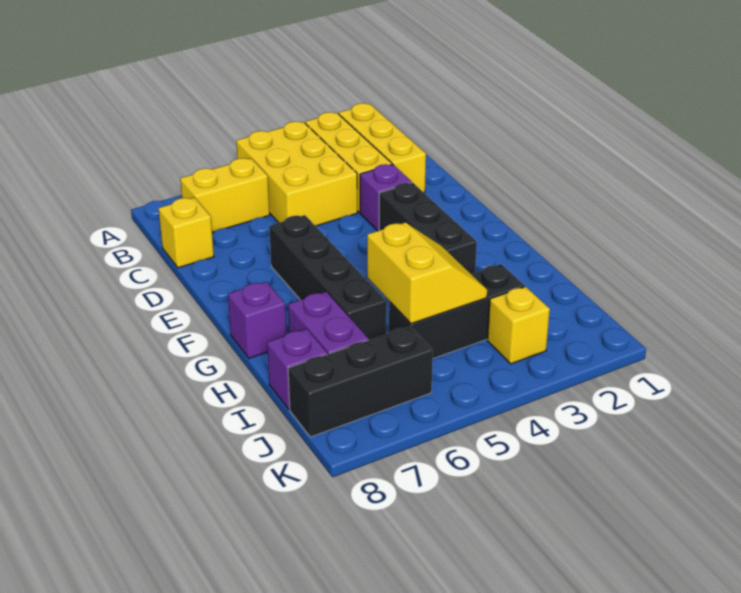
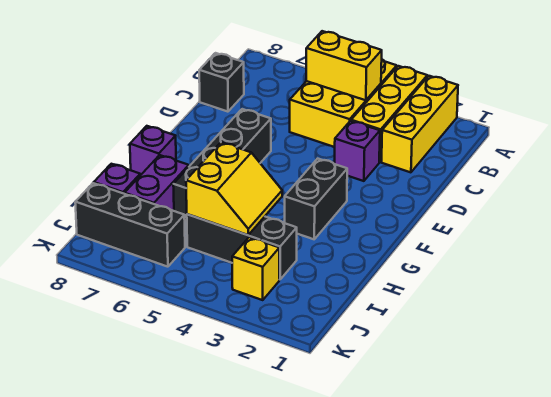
yellow 1x2 brick [180,158,270,232] -> yellow 1x2 brick moved to [306,31,382,100]
yellow 1x1 brick [159,198,214,268] -> black 1x1 brick [199,53,244,112]
black 1x3 brick [379,183,477,274] -> black 1x2 brick [285,159,347,239]

